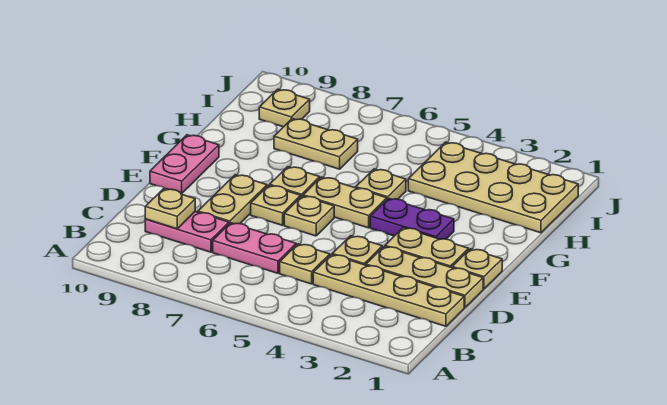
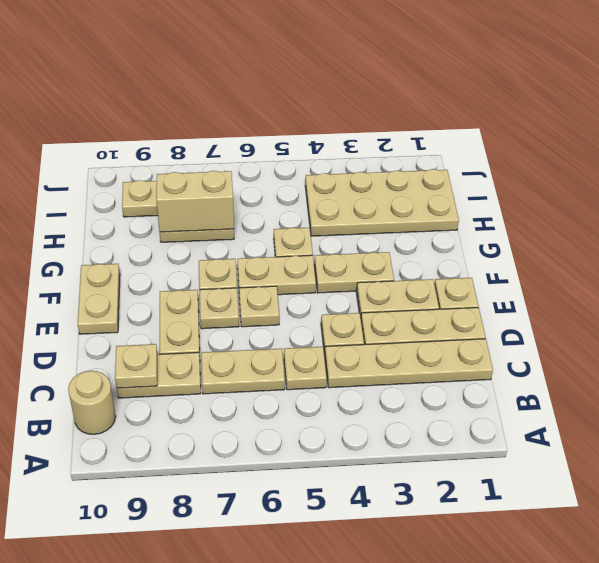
none -> tan 1x1 round brick [68,371,116,434]
pink 1x2 plate [213,223,296,273] -> tan 1x2 plate [201,348,285,394]
pink 1x2 plate [145,212,229,252] -> tan 1x2 plate [117,352,201,398]
pink 1x2 plate [150,135,219,194] -> tan 1x2 plate [78,264,120,334]
purple 1x2 plate [370,198,454,239] -> tan 1x2 plate [314,252,394,293]
none -> tan 1x2 brick [156,171,234,232]

